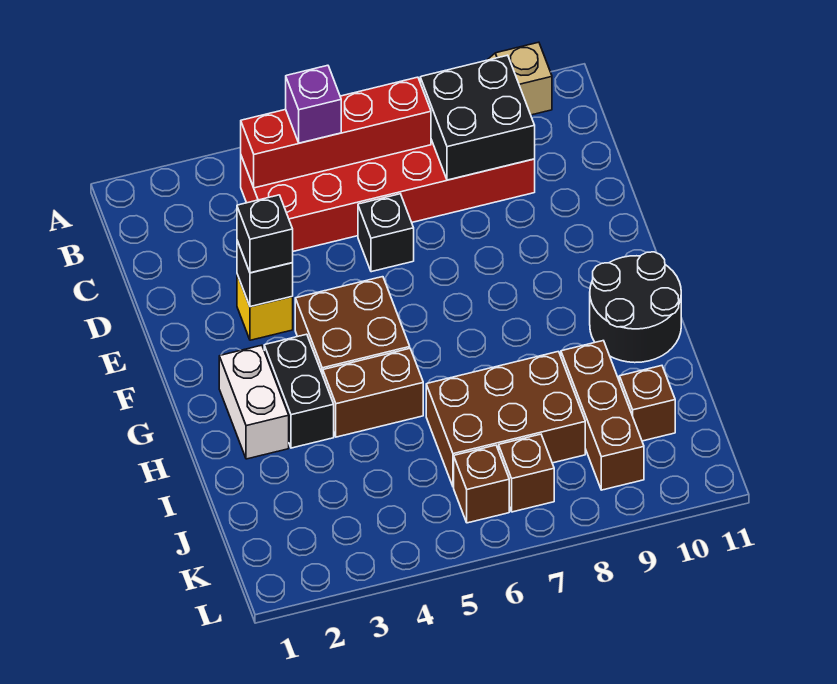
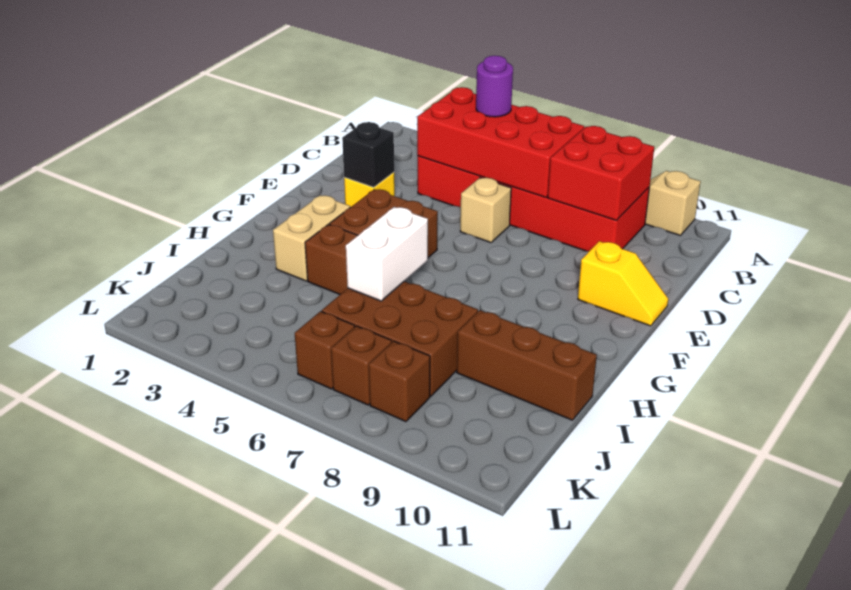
red 1x4 brick [241,77,431,188] -> red 2x4 brick [417,87,584,198]
purple 1x1 brick [286,65,341,143] -> purple 1x1 round brick [476,56,513,117]
black 2x2 brick [420,55,535,180] -> red 2x2 brick [548,126,654,220]
black 1x1 brick [358,194,414,272] -> tan 1x1 brick [460,178,511,243]
black 1x1 brick [237,195,293,273] -> none
none -> yellow 1x2 slope [578,241,668,326]
white 1x2 brick [219,345,289,459] -> white 1x2 brick moved to [346,207,428,301]
black 1x2 brick [264,334,334,448] -> tan 1x2 brick [273,195,350,281]
black 2x2 round brick [590,252,681,363] -> none
brown 1x3 brick [561,341,644,490] -> brown 1x3 brick turned to [457,310,597,420]
brown 1x1 brick [619,366,675,441] -> brown 1x1 brick moved to [369,341,430,422]

